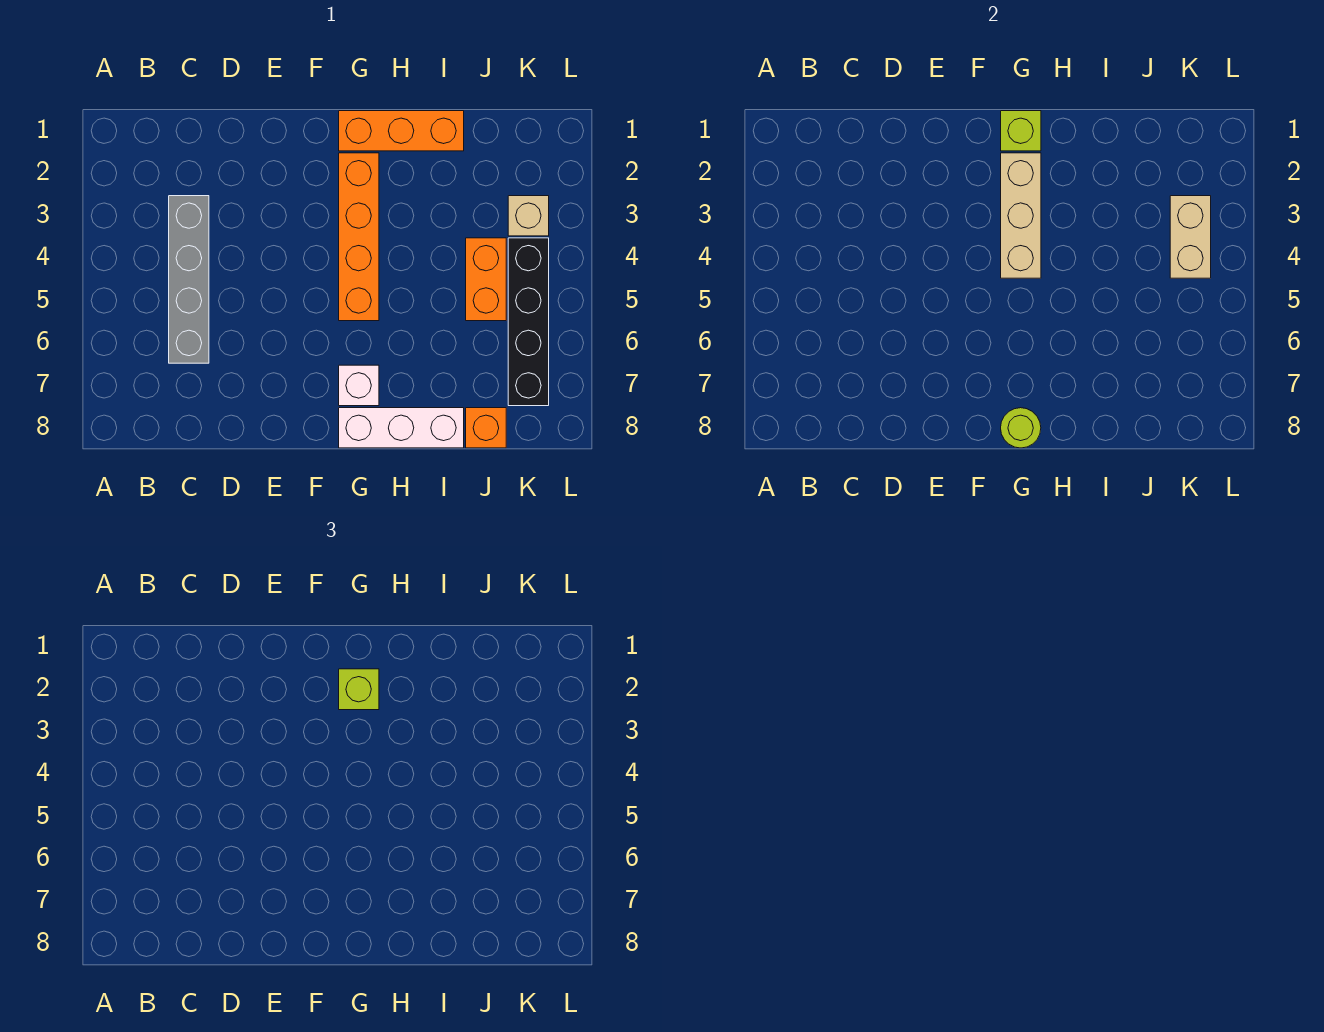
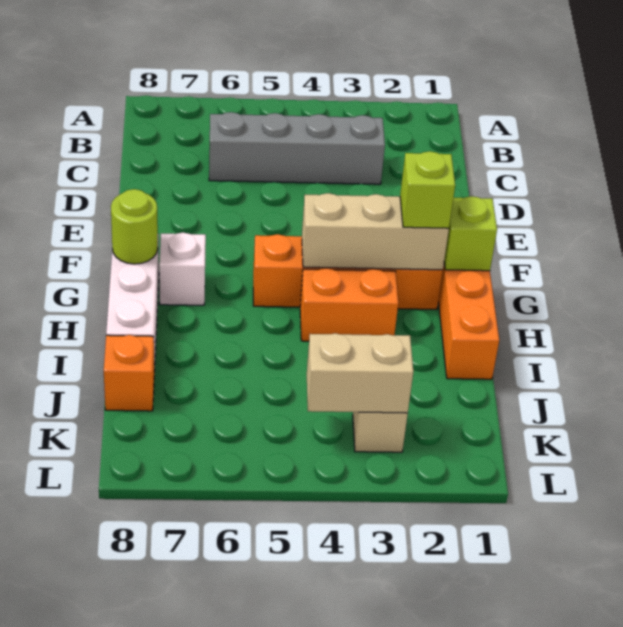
orange 1x2 brick [466,238,506,321] -> orange 1x2 brick moved to [300,268,398,341]
black 1x4 brick [508,238,549,406] -> none

